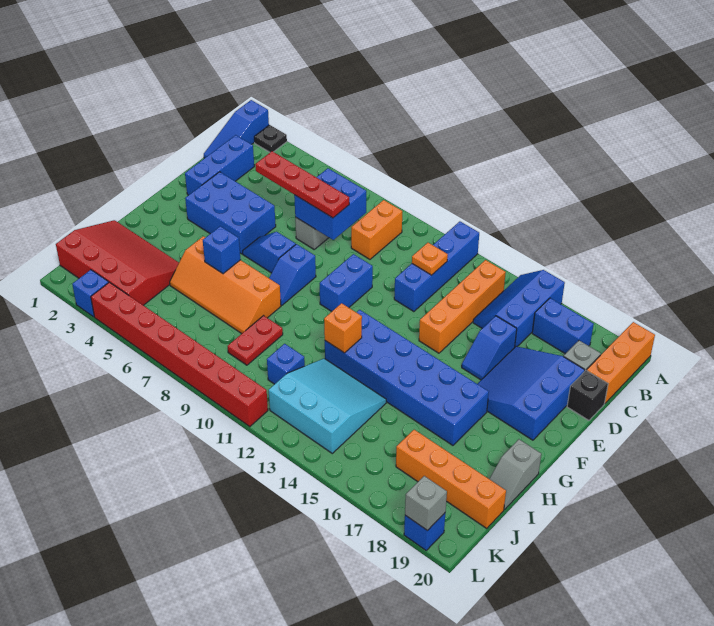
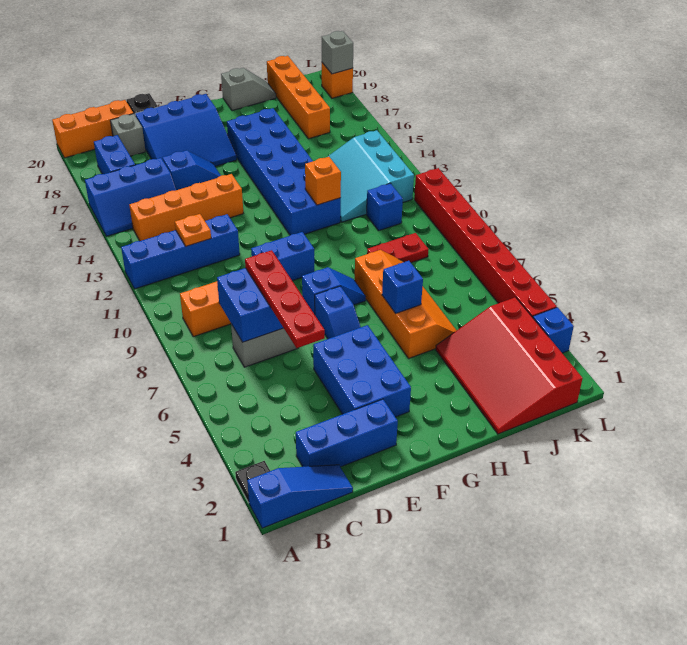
blue 1x1 brick [404,513,445,550] -> orange 1x1 brick [322,63,353,98]

